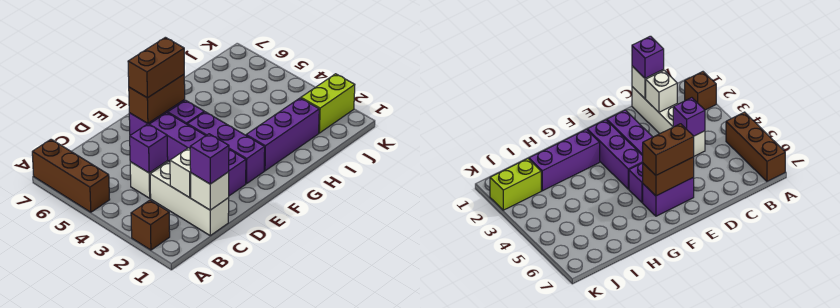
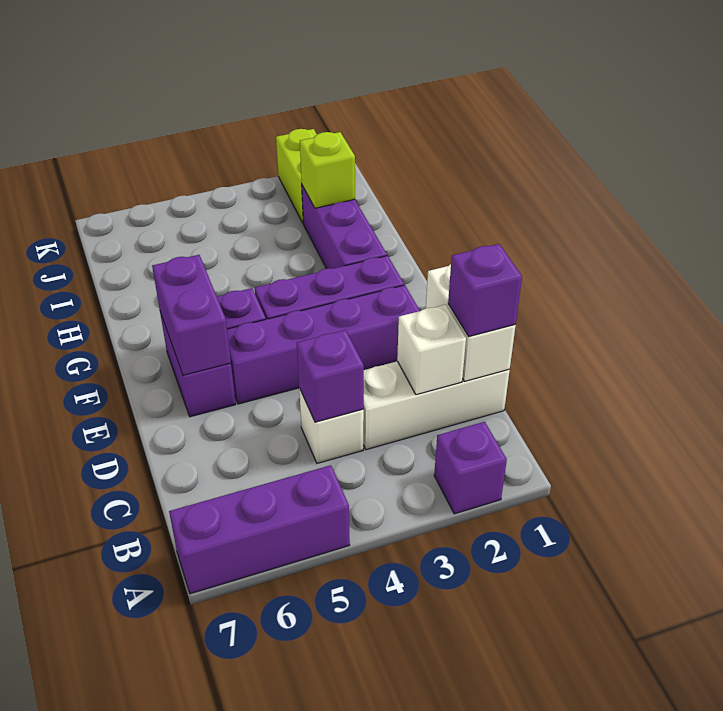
brown 1x1 brick [131,200,170,250] -> purple 1x1 brick [434,422,507,514]
brown 1x3 brick [32,139,110,212] -> purple 1x3 brick [169,465,350,594]
white 1x1 brick [191,172,229,210] -> white 1x2 brick [426,264,516,381]
brown 1x2 brick [129,75,185,123] -> purple 1x2 brick [152,255,231,375]
brown 1x2 brick [128,37,184,98] -> none
none -> lime 1x1 brick [300,132,355,208]

